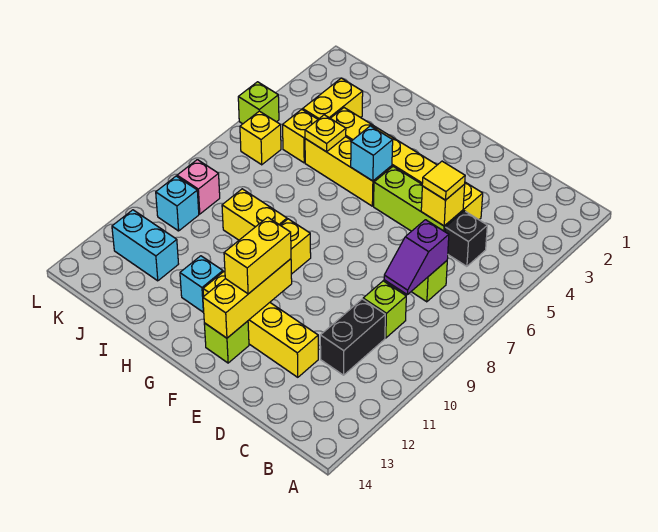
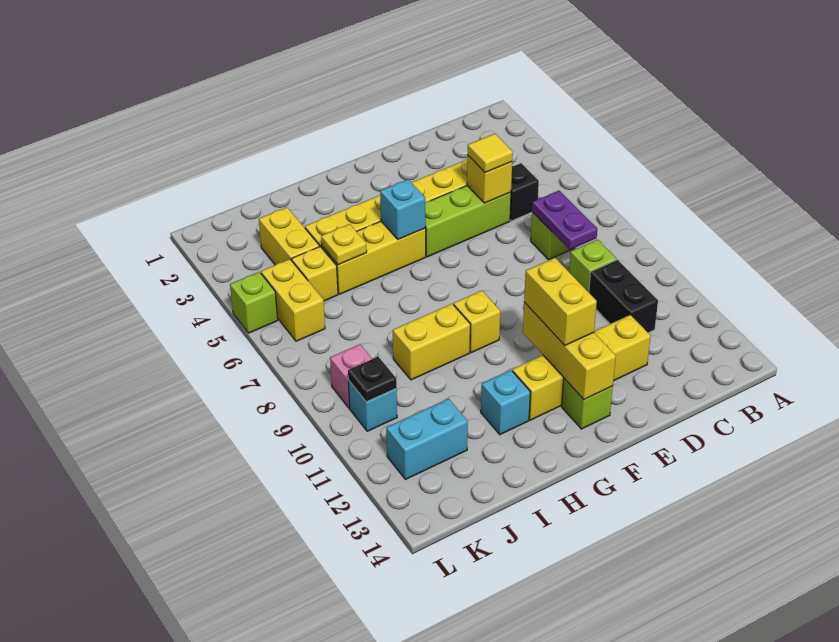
purple 1x2 slope [384,220,449,295] -> purple 1x2 plate [532,191,597,250]
yellow 1x1 brick [240,111,281,165] -> yellow 1x2 brick [261,259,325,341]
none -> black 1x1 plate [348,357,397,402]

